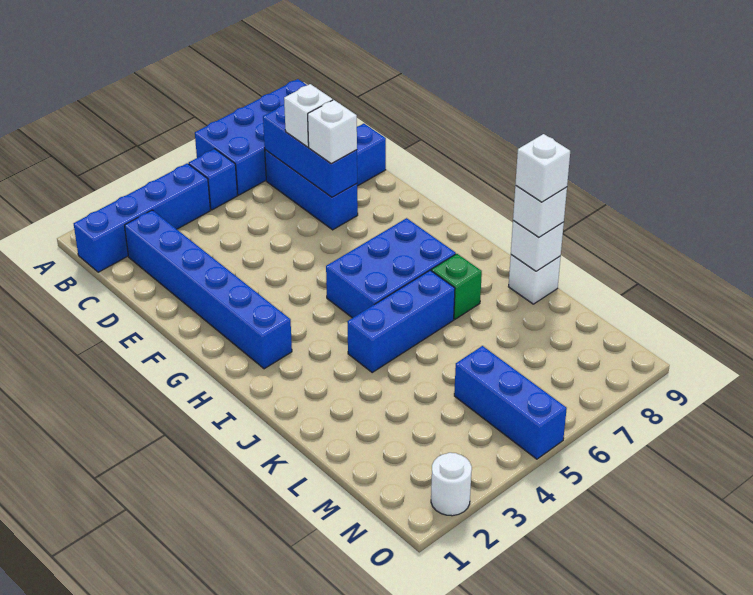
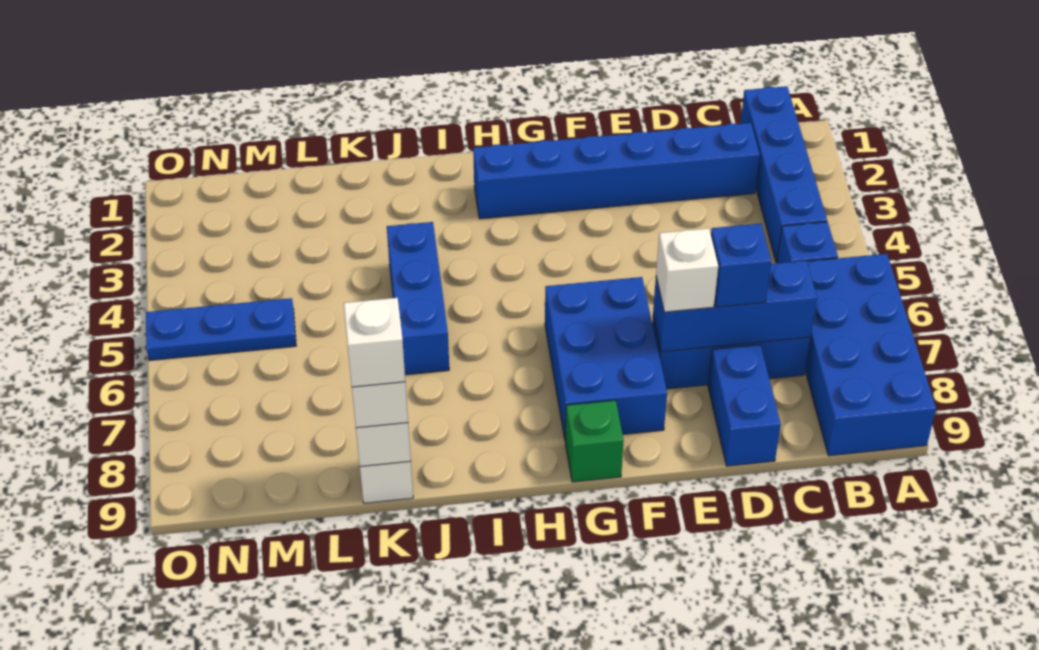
white 1x1 brick [284,84,333,147] -> blue 1x1 brick [711,224,771,307]
blue 2x3 brick [326,218,456,318] -> blue 2x3 brick moved to [545,277,667,438]
green 1x1 brick [431,254,482,319] -> green 1x1 brick moved to [565,400,624,482]
blue 1x3 brick [454,346,567,459] -> blue 1x3 plate [146,298,296,361]
white 1x1 round brick [431,453,472,516] -> none

